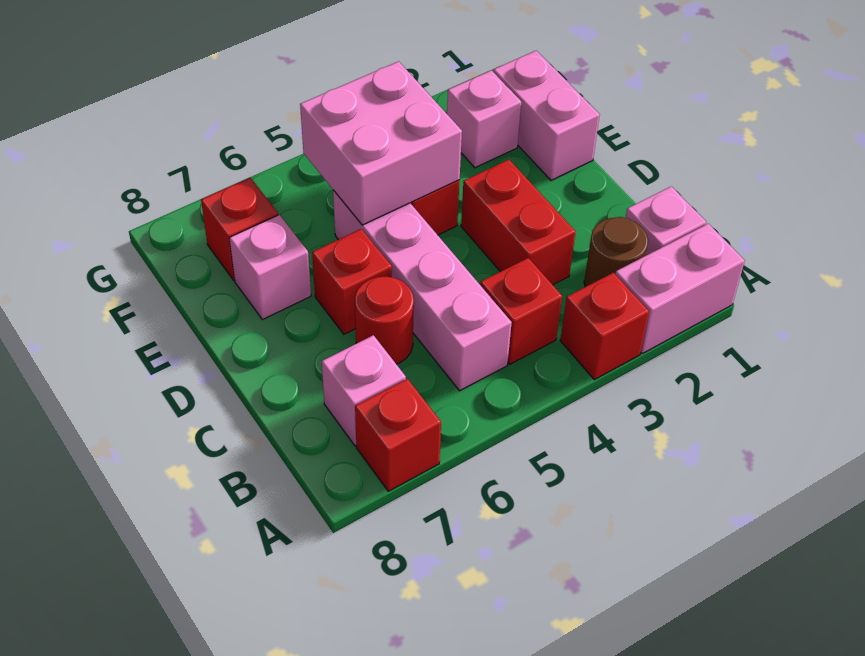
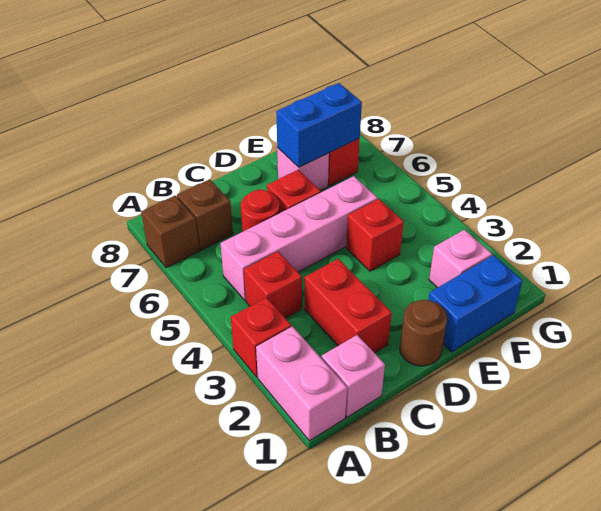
red 1x1 brick [355,379,441,491] -> brown 1x1 brick [141,196,199,268]
brown 1x1 round brick [584,217,648,287] -> brown 1x1 round brick moved to [400,300,447,366]
pink 1x1 brick [322,335,406,446] -> brown 1x1 brick [177,179,233,250]
red 1x2 brick [461,160,575,285] -> red 1x2 brick turned to [305,259,392,353]
pink 1x2 brick [494,51,600,180] -> blue 1x2 brick [428,255,523,352]
pink 2x2 brick [300,61,462,225] -> none
none -> blue 1x2 brick [276,83,362,167]

